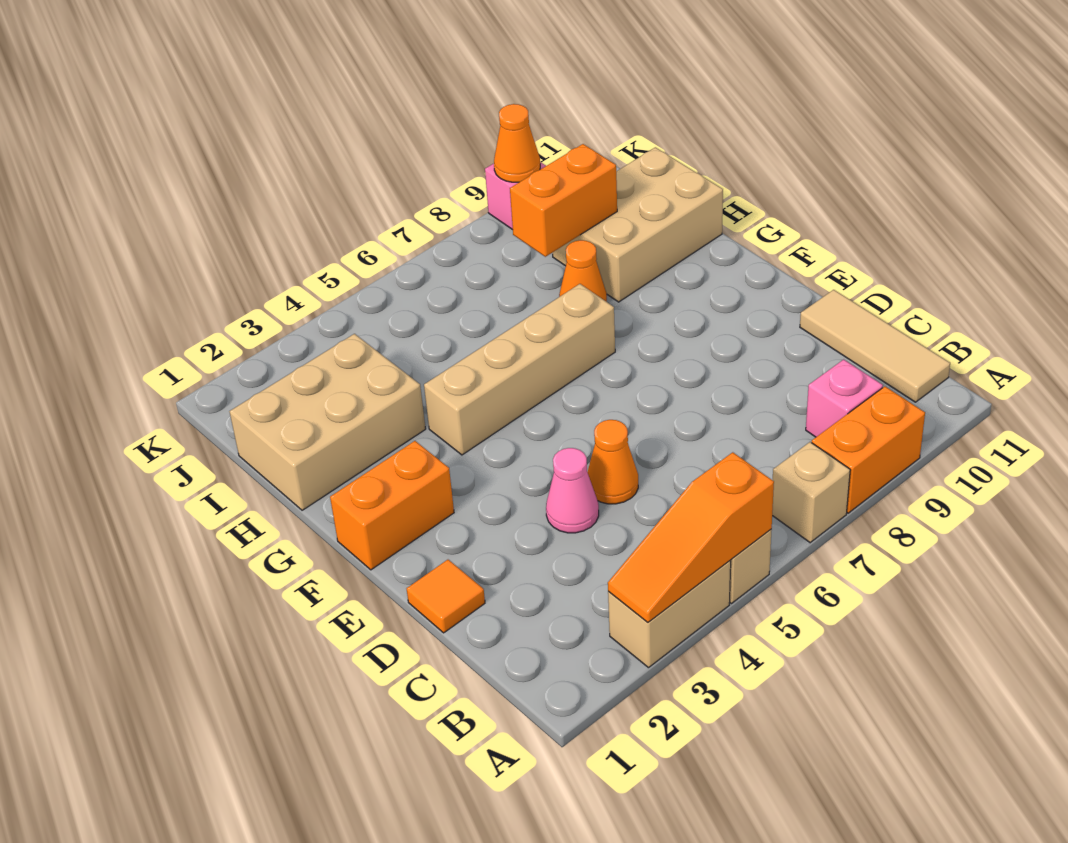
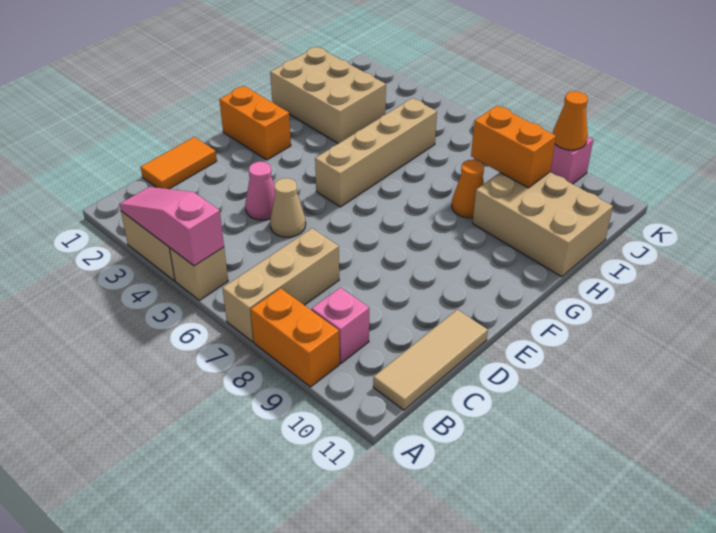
orange 1x3 slope [608,452,774,622] -> pink 1x3 slope [119,187,224,266]
tan 1x1 brick [772,442,850,543] -> tan 1x3 brick [222,228,339,342]
orange 1x1 tile [407,560,485,633] -> orange 1x2 tile [141,137,217,189]
orange 1x1 cone [588,420,638,504] -> tan 1x1 cone [270,178,306,237]
tan 1x4 brick [424,284,615,455] -> tan 1x4 brick turned to [315,98,437,207]

